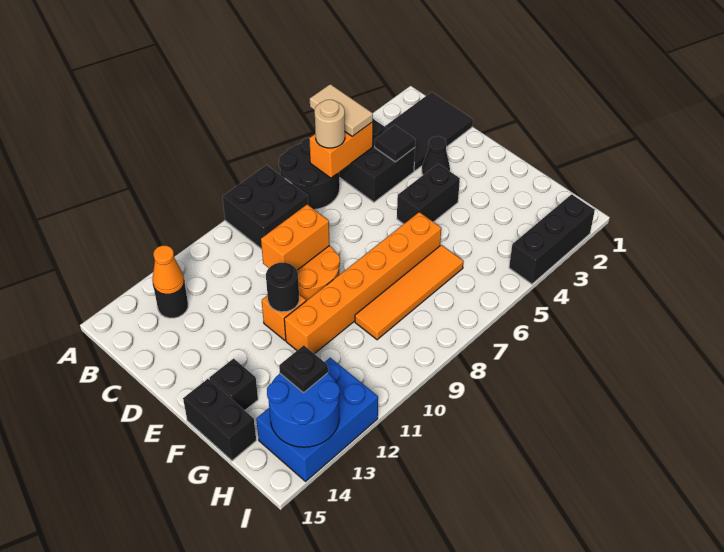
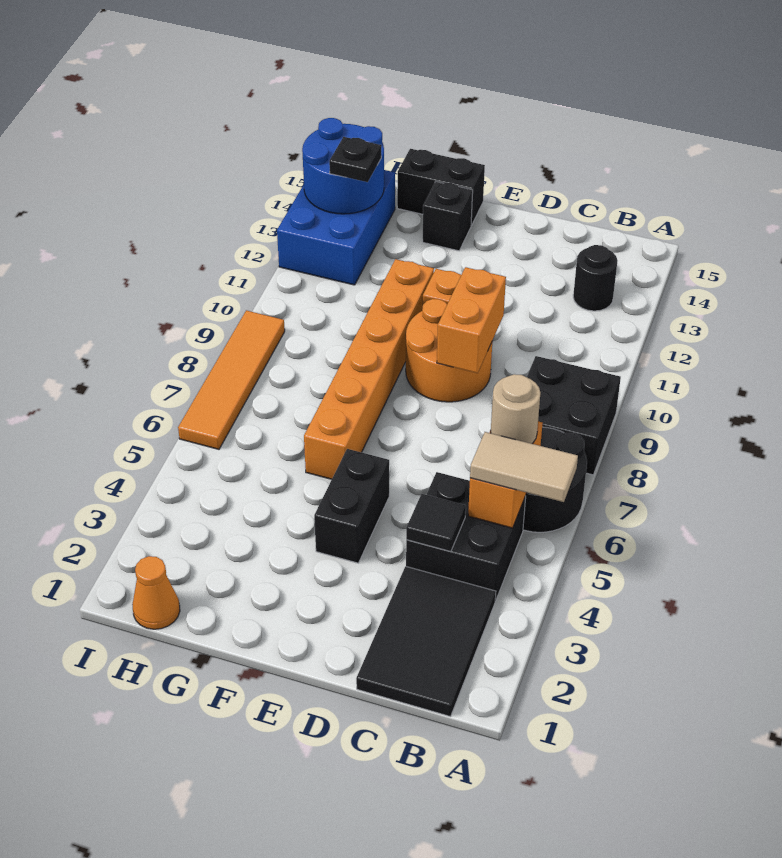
orange 1x1 cone [152,246,184,294] -> orange 1x1 cone moved to [132,556,180,629]
black 1x1 cone [422,136,450,175] -> none
black 1x1 round brick [266,263,299,312] -> none
orange 1x4 tile [355,245,463,340] -> orange 1x4 tile moved to [178,310,285,449]
black 1x3 brick [509,194,595,284] -> none

